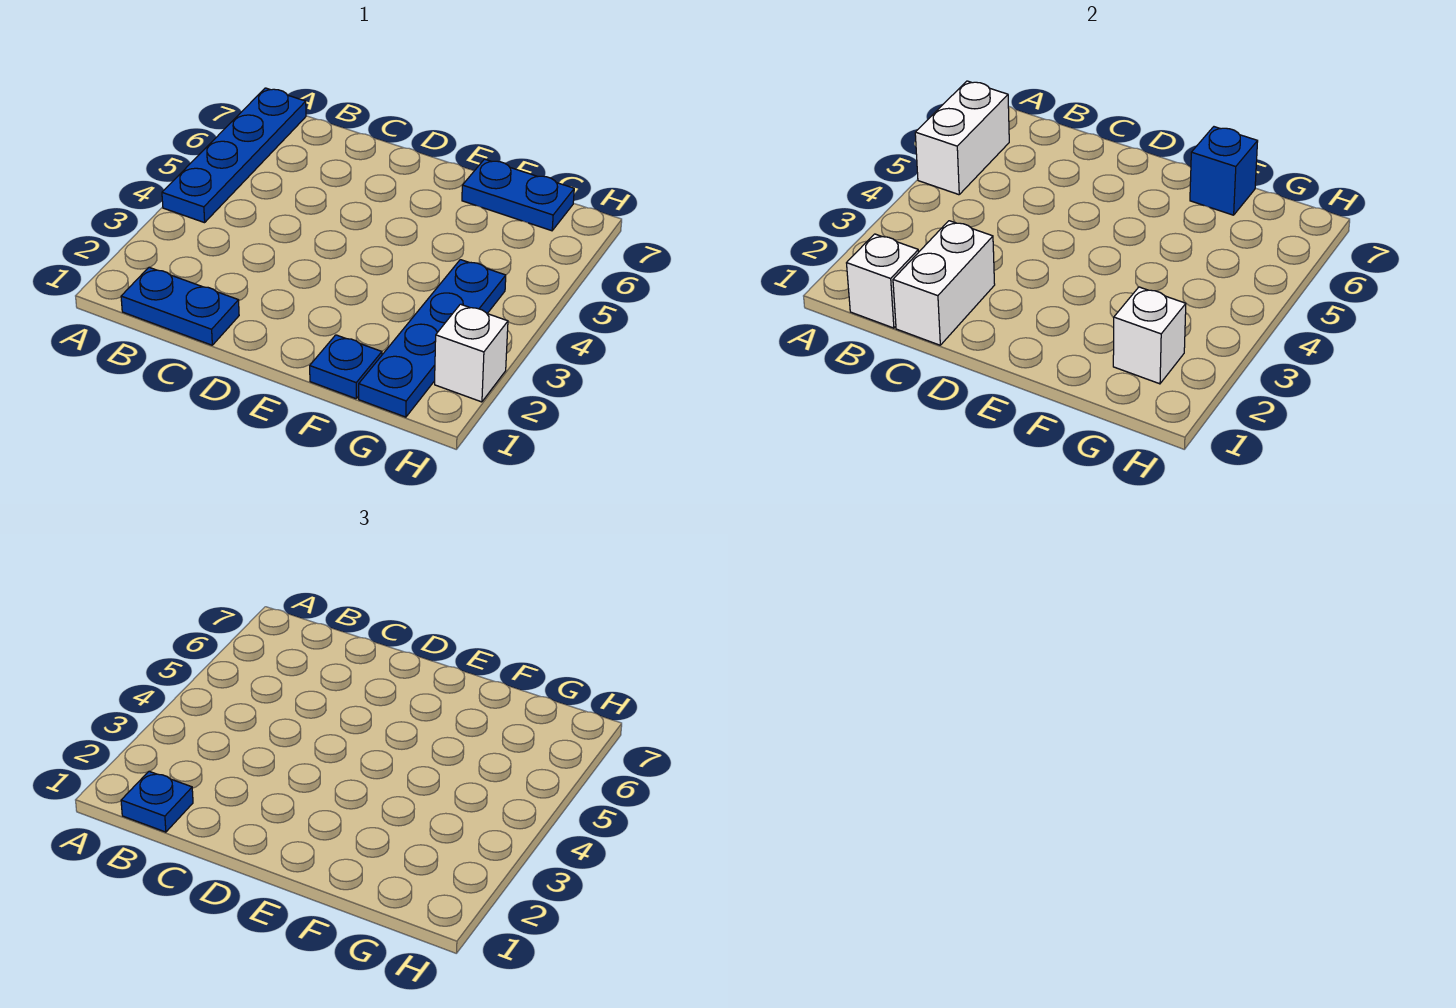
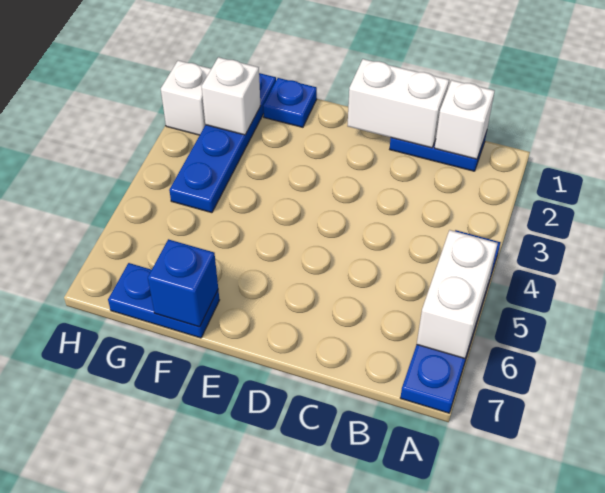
blue 1x1 plate [121,771,193,832] -> none
white 1x2 brick [893,221,995,345] -> white 1x2 brick turned to [348,59,449,148]

